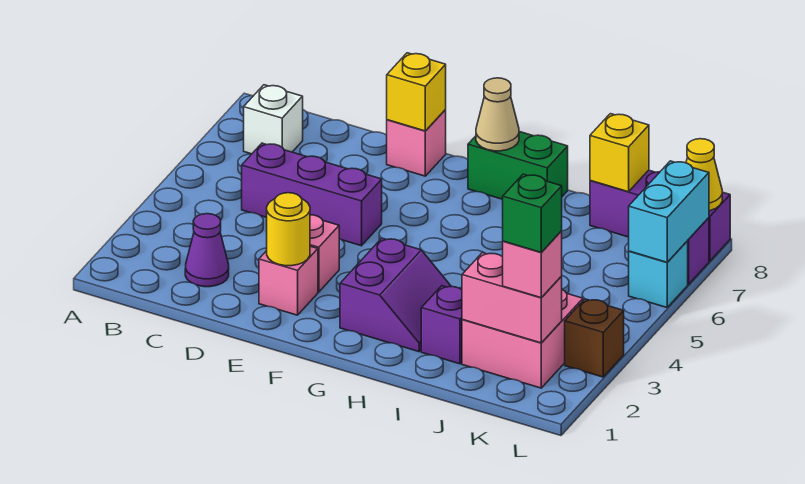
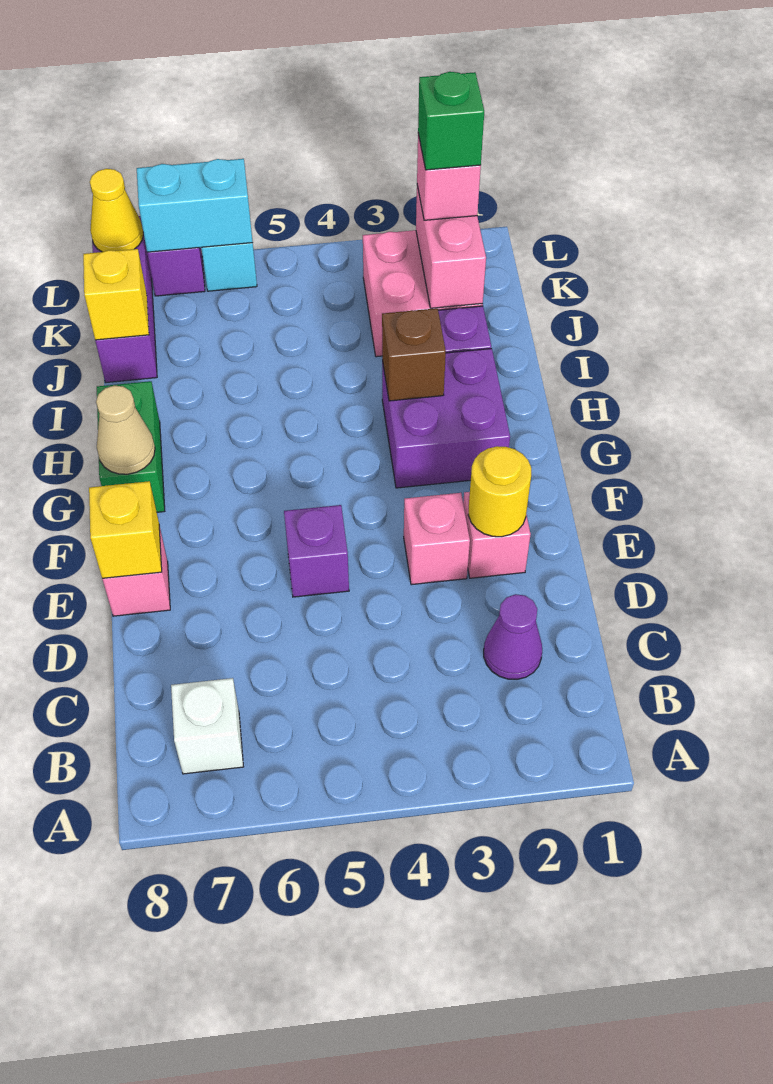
purple 1x3 brick [242,143,382,246] -> purple 1x1 brick [284,505,349,597]
purple 2x2 slope [340,238,451,352] -> purple 2x2 brick [382,348,510,488]
brown 1x1 brick [565,299,624,377] -> brown 1x1 brick moved to [382,308,446,401]

